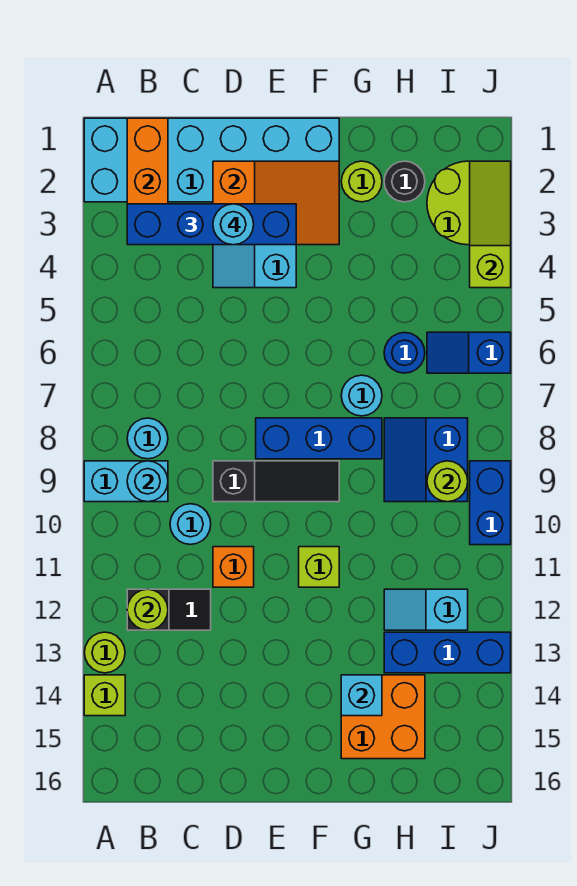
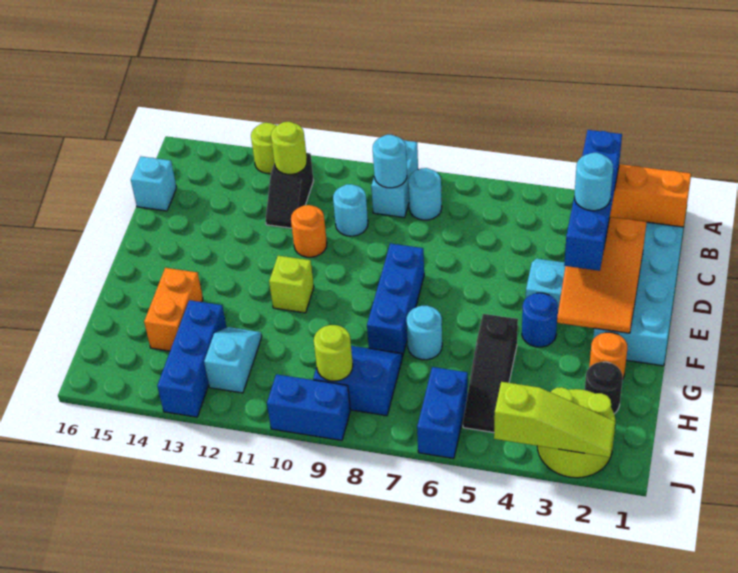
lime 1x1 brick [84,675,125,716] -> none
black 1x3 slope [213,461,339,502] -> black 1x3 slope moved to [463,314,518,432]
orange 1x1 brick [213,547,254,587] -> orange 1x1 round brick [291,205,327,257]
lime 1x1 round brick [341,161,382,202] -> orange 1x1 round brick [589,332,627,378]
orange 2x2 brick [341,675,425,759] -> orange 1x2 brick [144,268,203,351]
cyan 1x1 brick [341,675,382,716] -> cyan 1x1 brick moved to [131,157,177,211]
blue 1x1 round brick [384,333,425,373] -> blue 1x1 round brick moved to [522,293,558,347]
blue 1x2 slope [427,332,511,373] -> blue 1x2 brick [417,367,468,458]

